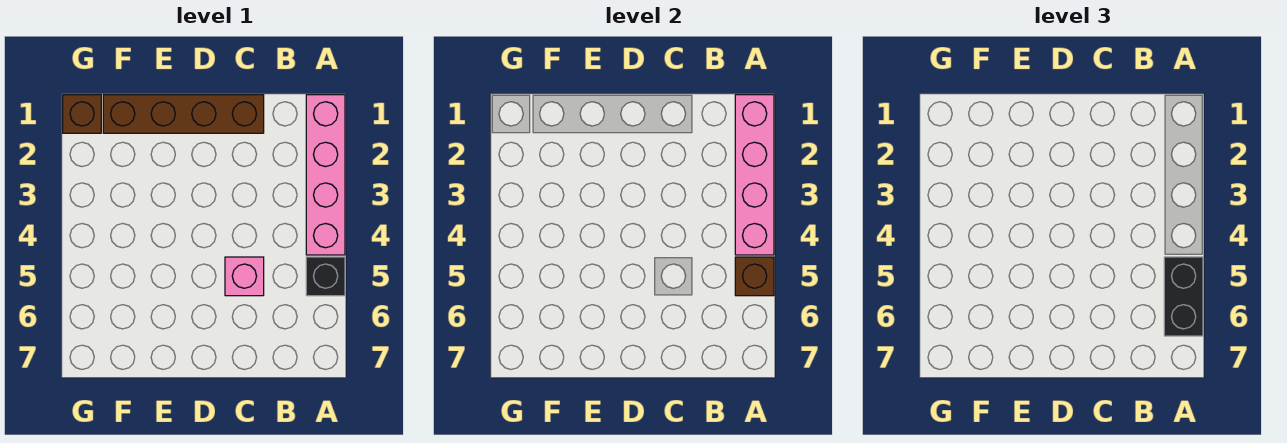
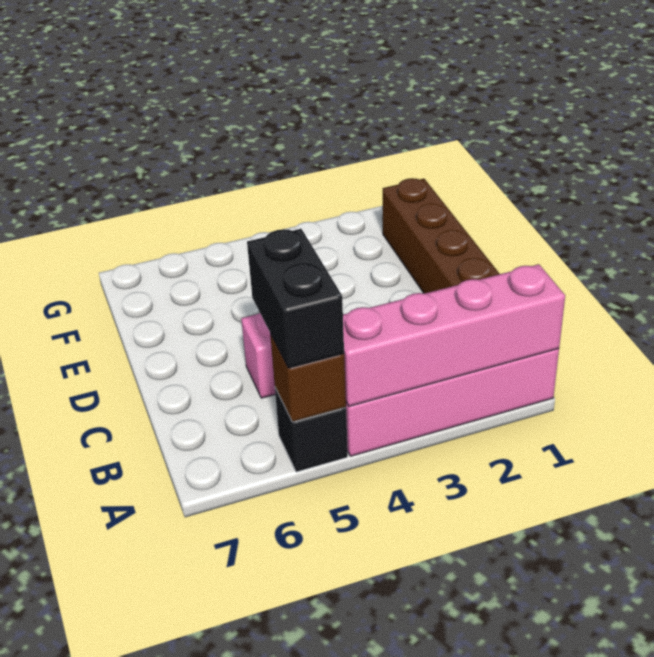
black 1x2 brick [1164,257,1203,336] -> black 1x2 brick turned to [247,229,344,368]
brown 1x1 brick [63,95,101,133] -> none

